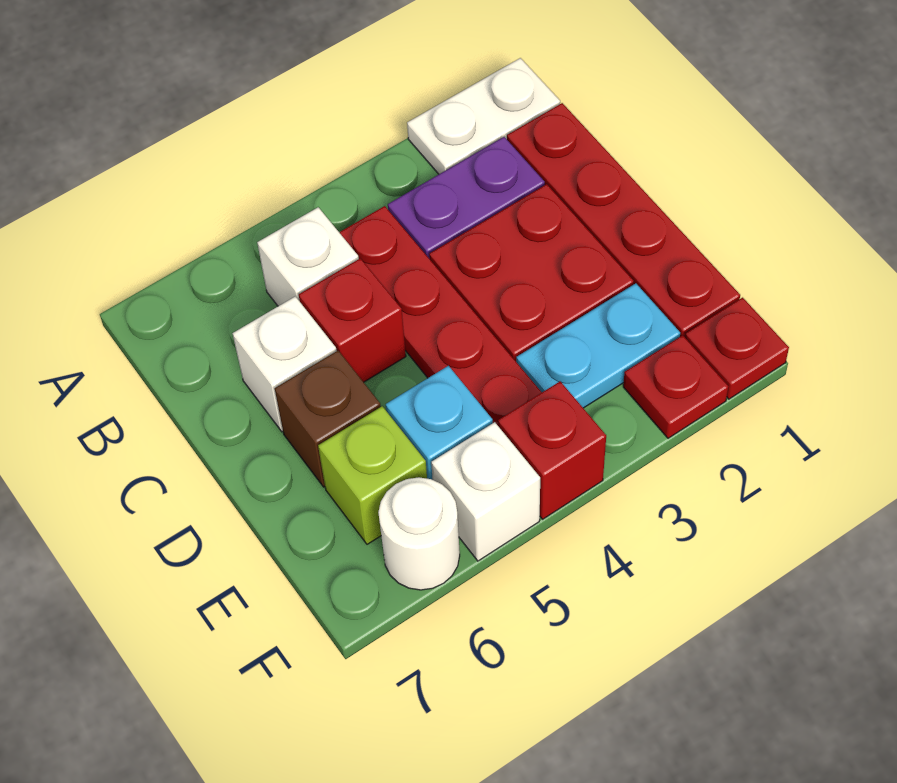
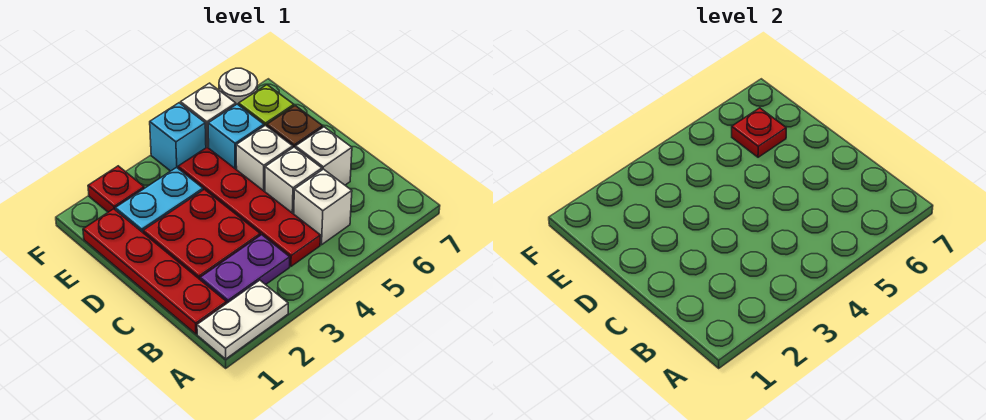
red 1x1 brick [299,258,406,382] -> white 1x1 brick [265,147,322,214]
none -> white 1x1 brick [236,125,293,192]
red 1x1 plate [685,298,789,399] -> red 1x1 plate moved to [732,108,786,157]
red 1x1 brick [498,381,606,519] -> cyan 1x1 brick [150,103,206,171]

